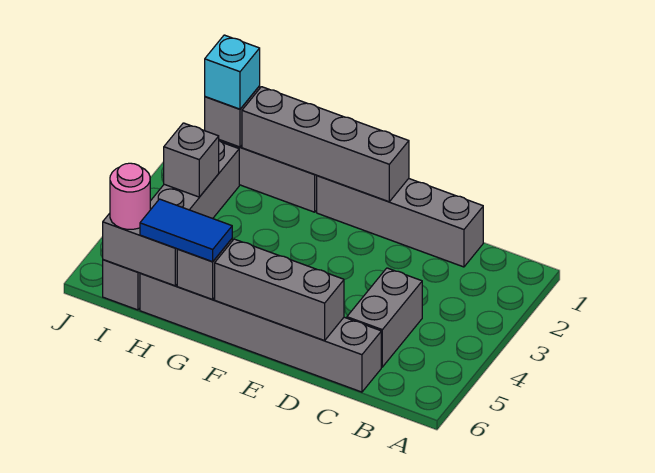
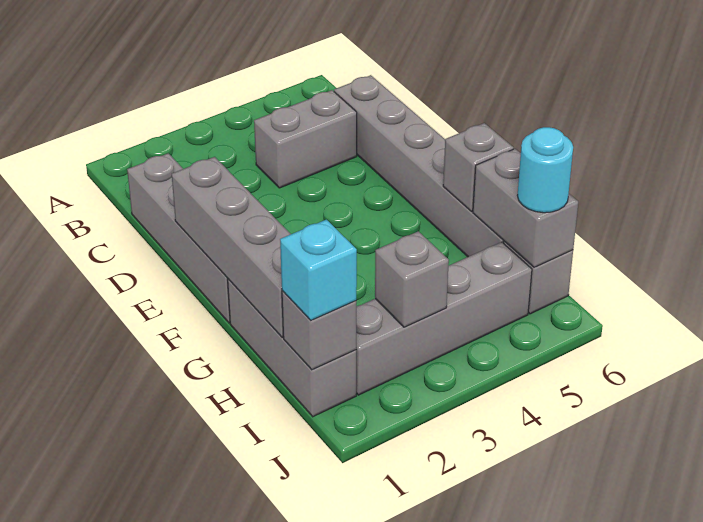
grey 1x3 brick [215,239,344,341] -> none
blue 1x2 tile [140,199,232,262] -> none
pink 1x1 round brick [110,163,150,229] -> cyan 1x1 round brick [517,127,573,213]

